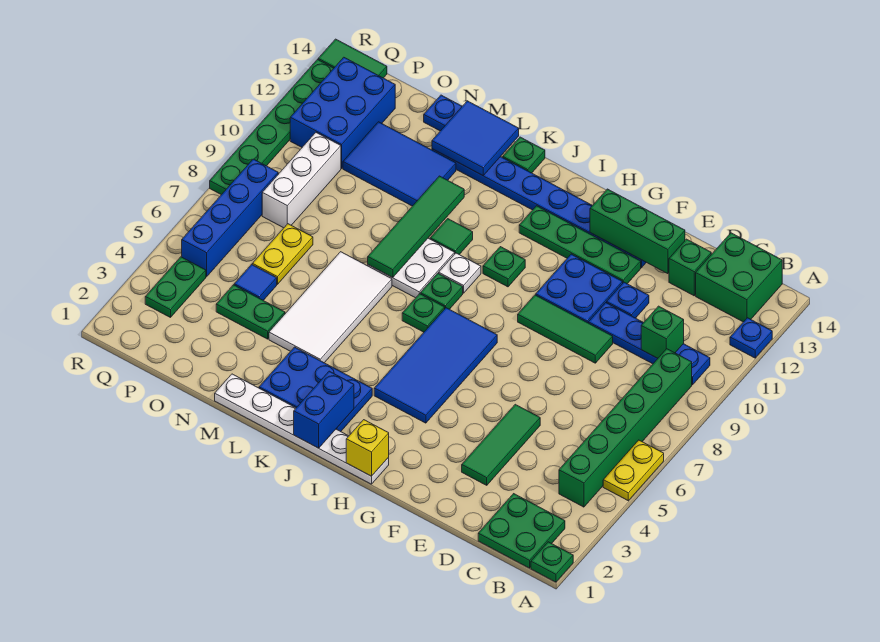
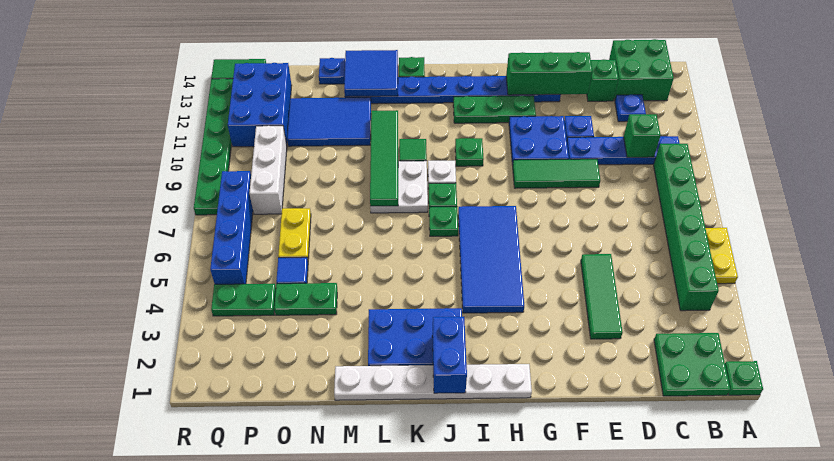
blue 1x1 plate [730,318,772,358] -> blue 1x1 plate moved to [615,95,646,122]
green 1x4 plate [519,206,641,284] -> green 1x3 plate [453,96,536,123]
yellow 1x1 brick [346,420,389,476] -> none
white 2x4 tile [269,252,392,363] -> none
green 1x2 plate [145,257,206,318] -> green 1x2 plate turned to [211,284,276,316]

